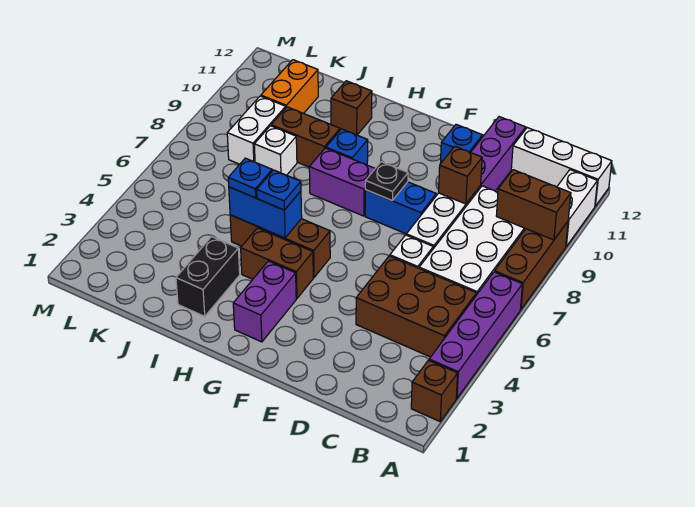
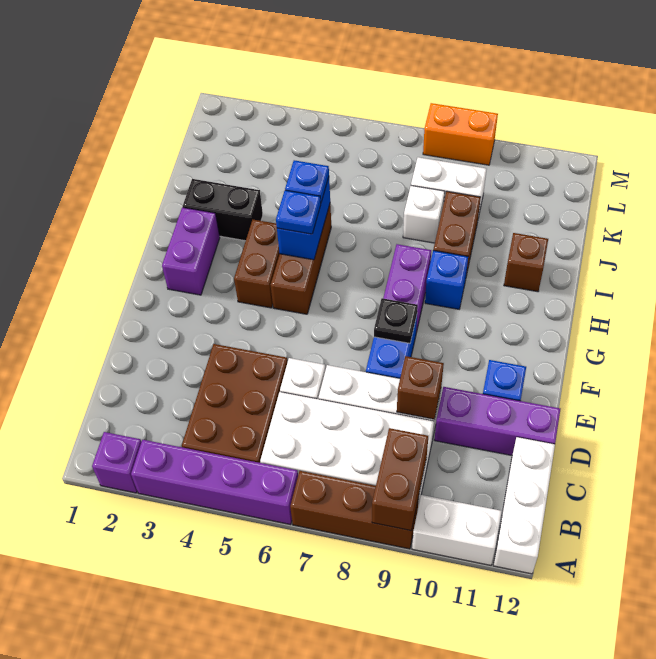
brown 1x1 brick [411,360,458,421] -> purple 1x1 brick [92,432,141,493]
purple 1x2 brick [233,261,296,342] -> purple 1x2 brick turned to [162,207,220,295]
orange 1x2 brick [261,60,318,114] -> orange 1x2 brick moved to [423,103,498,165]

